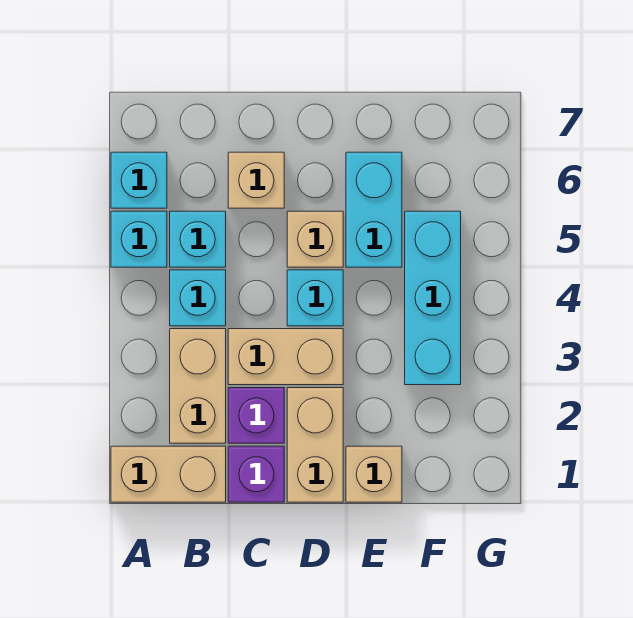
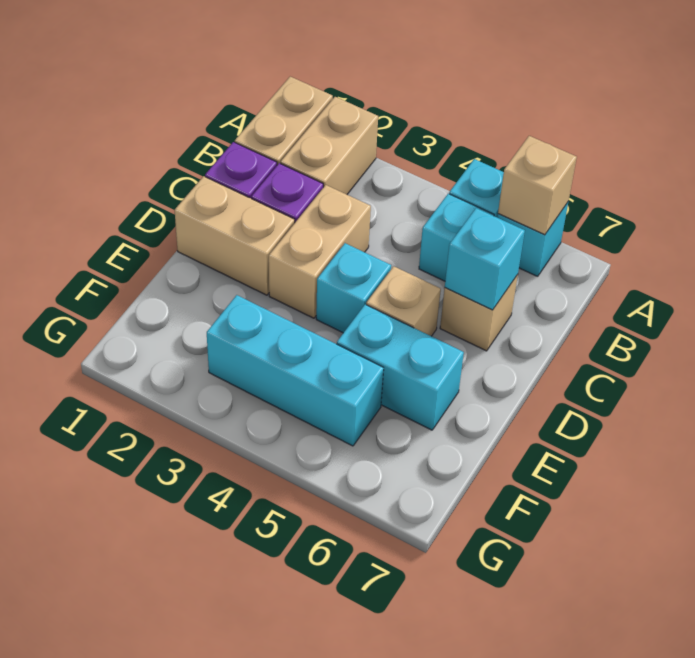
tan 1x2 brick [170,329,226,443] -> tan 1x2 brick turned to [281,97,378,194]
cyan 1x1 brick [170,270,226,326] -> cyan 1x1 brick moved to [445,208,525,310]
tan 1x1 brick [346,446,402,502] -> tan 1x1 brick moved to [498,136,577,235]

